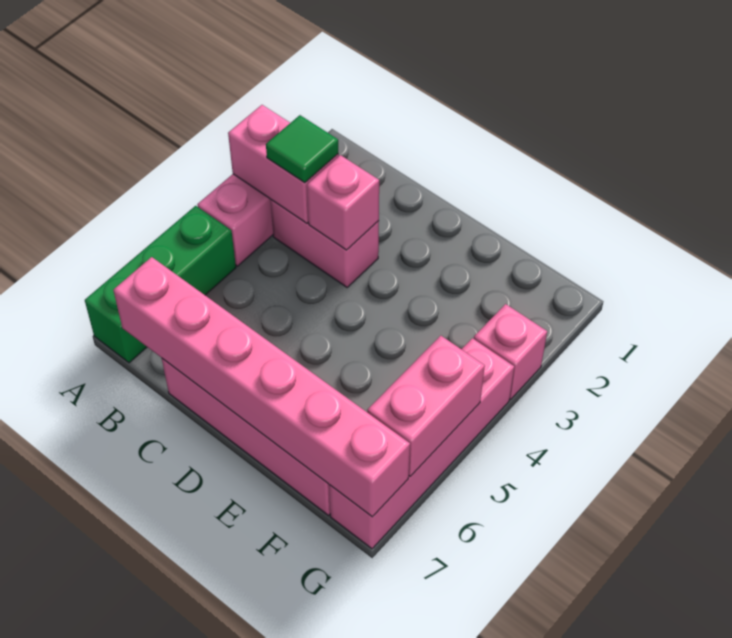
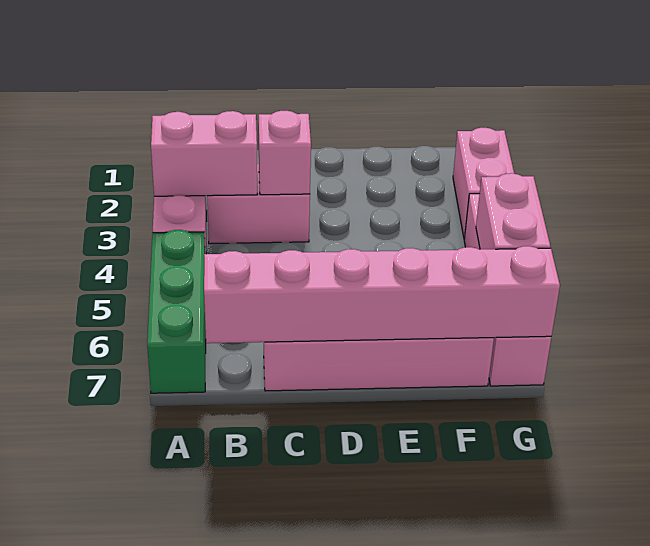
green 1x1 tile [266,115,338,183] -> none
pink 1x1 brick [474,304,547,399] -> pink 1x2 brick [453,128,514,239]

